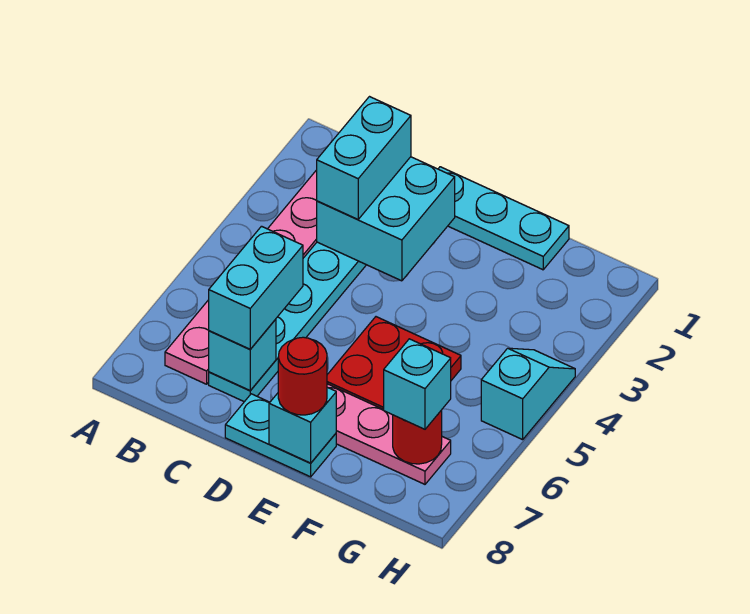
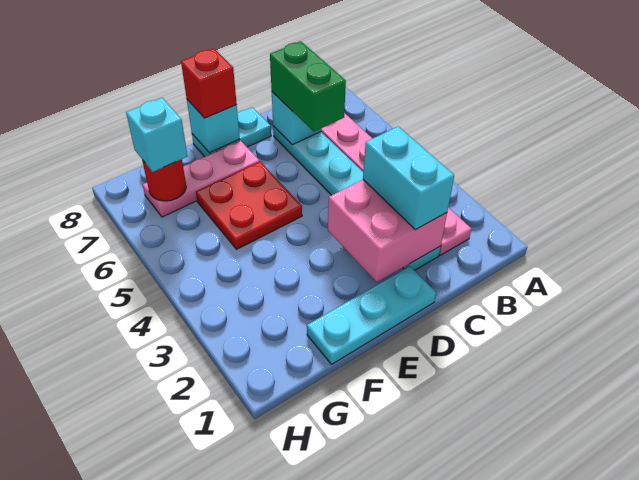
cyan 2x2 brick [317,157,455,281] -> pink 2x2 brick [328,180,447,282]
cyan 1x2 brick [209,226,303,349] -> green 1x2 brick [270,41,346,131]
red 1x1 round brick [278,337,327,415] -> red 1x1 brick [181,48,237,118]
cyan 1x2 slope [481,348,575,440] -> none

